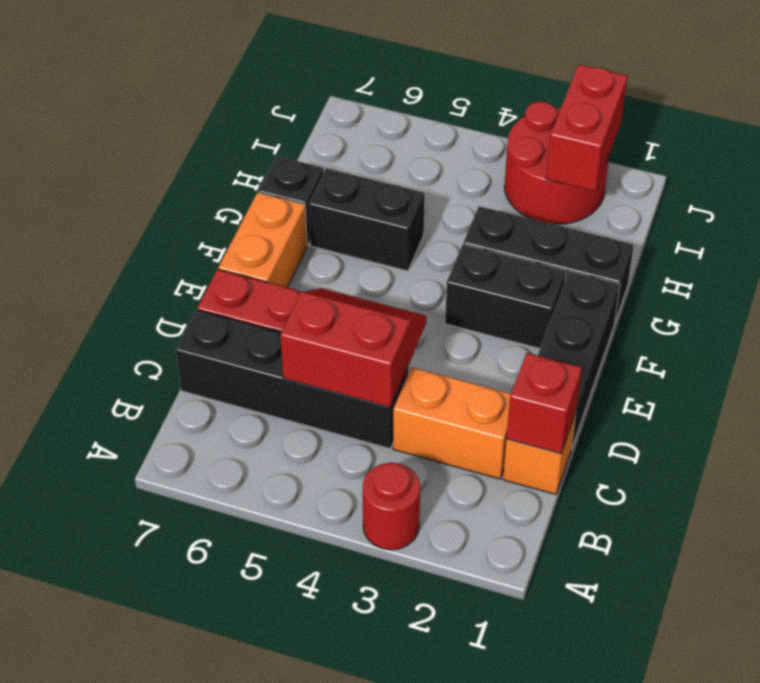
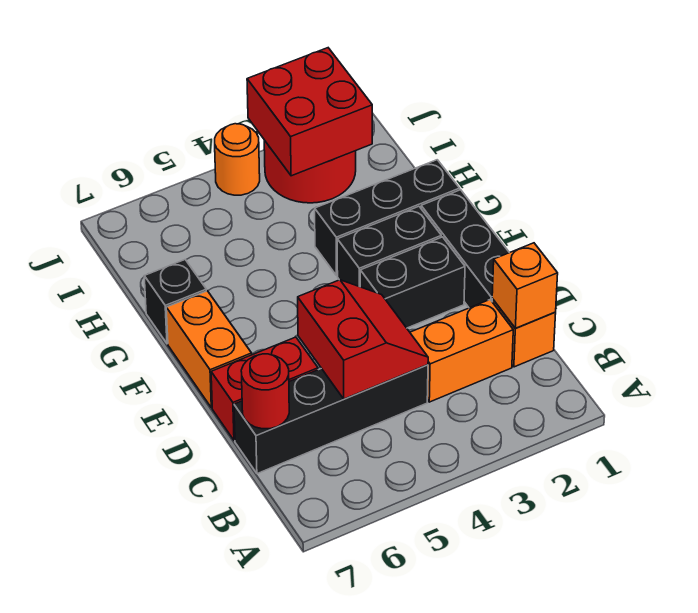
red 1x1 round brick [363,463,420,550] -> red 1x1 round brick moved to [241,354,289,429]
red 1x1 brick [507,353,582,454] -> orange 1x1 brick [492,243,558,328]
red 2x2 slope [280,288,426,407] -> red 2x2 slope turned to [298,280,428,399]
black 1x2 brick [309,168,425,271] -> black 1x2 brick moved to [360,237,465,328]
red 1x2 brick [546,65,627,191] -> red 2x2 brick [247,48,372,176]
none -> orange 1x1 round brick [215,124,260,195]

